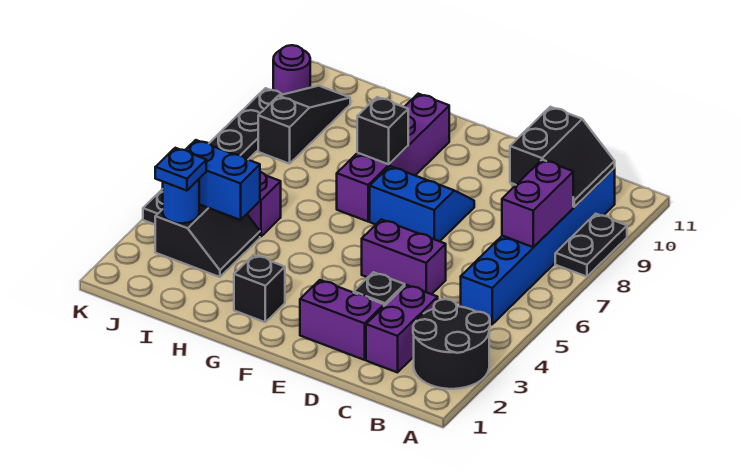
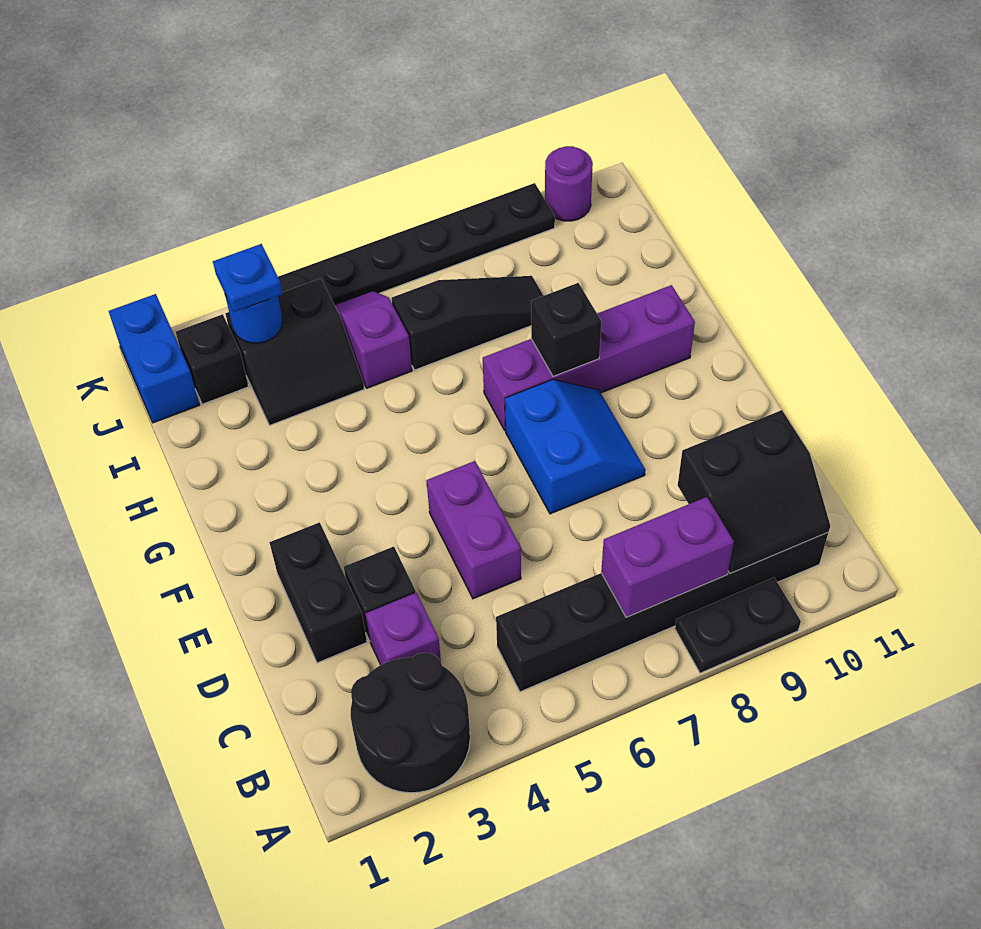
blue 1x6 brick [461,168,615,324] -> black 1x6 brick [496,533,828,692]
purple 1x2 brick [366,285,438,372] -> purple 1x1 brick [366,593,441,665]
purple 1x2 brick [300,280,384,360] -> black 1x2 brick [269,522,367,663]
black 1x1 brick [234,255,285,322] -> black 1x1 brick moved to [176,314,249,404]
blue 1x2 brick [186,140,260,220] -> blue 1x2 brick moved to [109,294,200,423]
black 1x3 slope [258,86,350,164] -> black 1x3 slope moved to [392,276,544,370]

